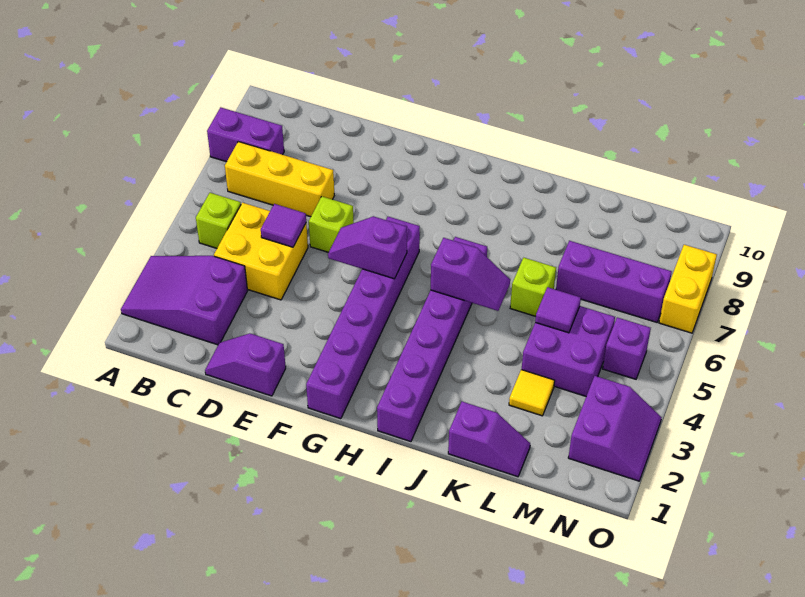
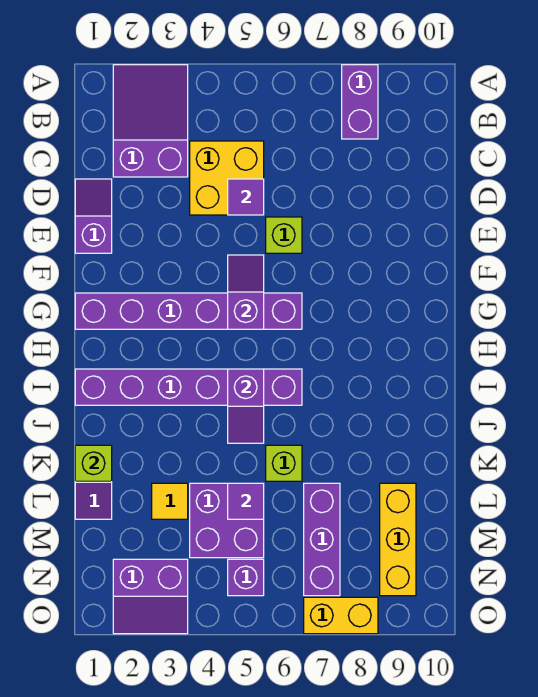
lime 1x1 brick [196,193,241,248] -> lime 1x1 brick moved to [75,445,112,481]
yellow 1x3 brick [225,142,334,217] -> yellow 1x3 brick moved to [380,483,416,596]

